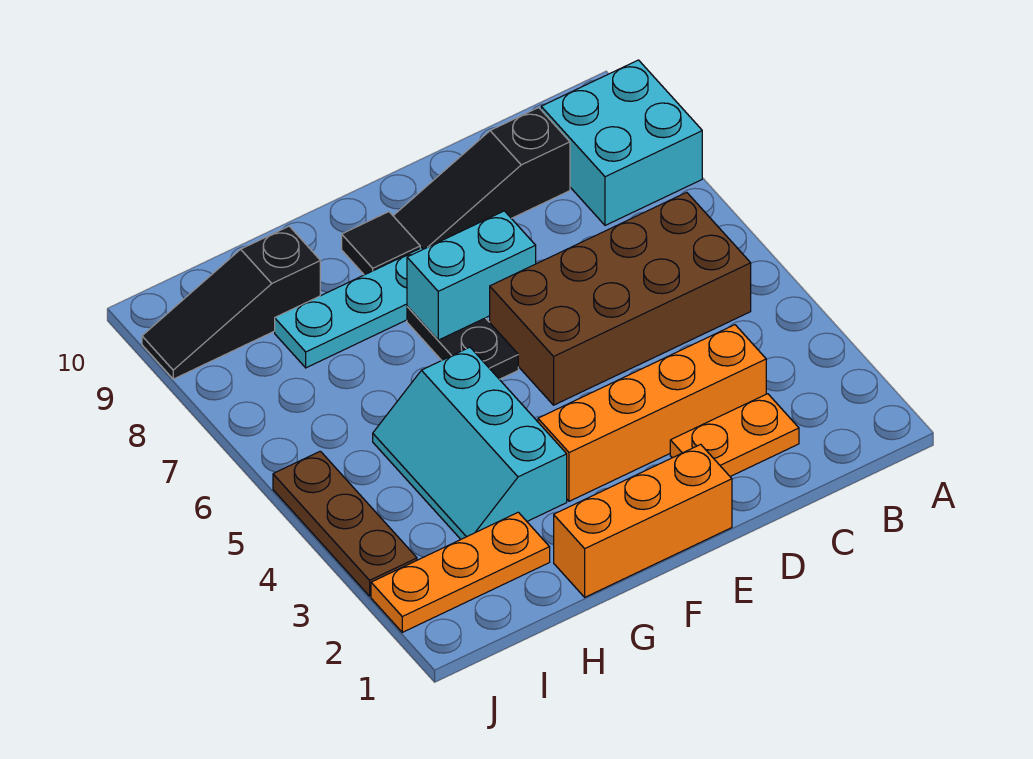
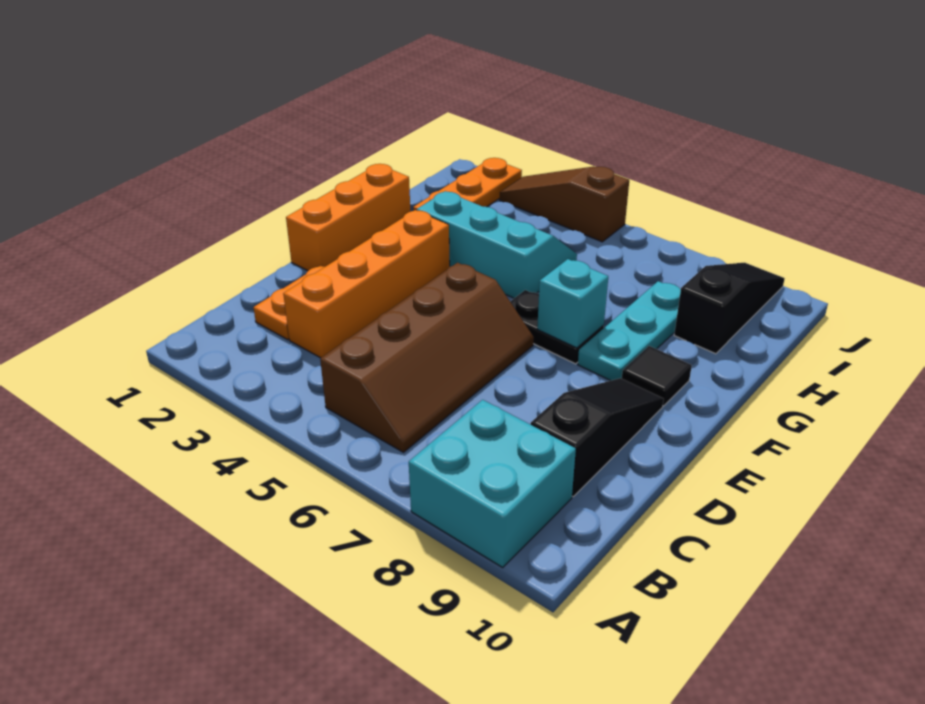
brown 2x4 brick [490,192,751,405] -> brown 2x4 slope [320,263,534,452]
cyan 1x2 brick [407,211,536,340] -> cyan 1x1 brick [537,259,608,348]
brown 1x3 plate [273,451,417,596] -> brown 1x3 slope [499,166,629,242]

